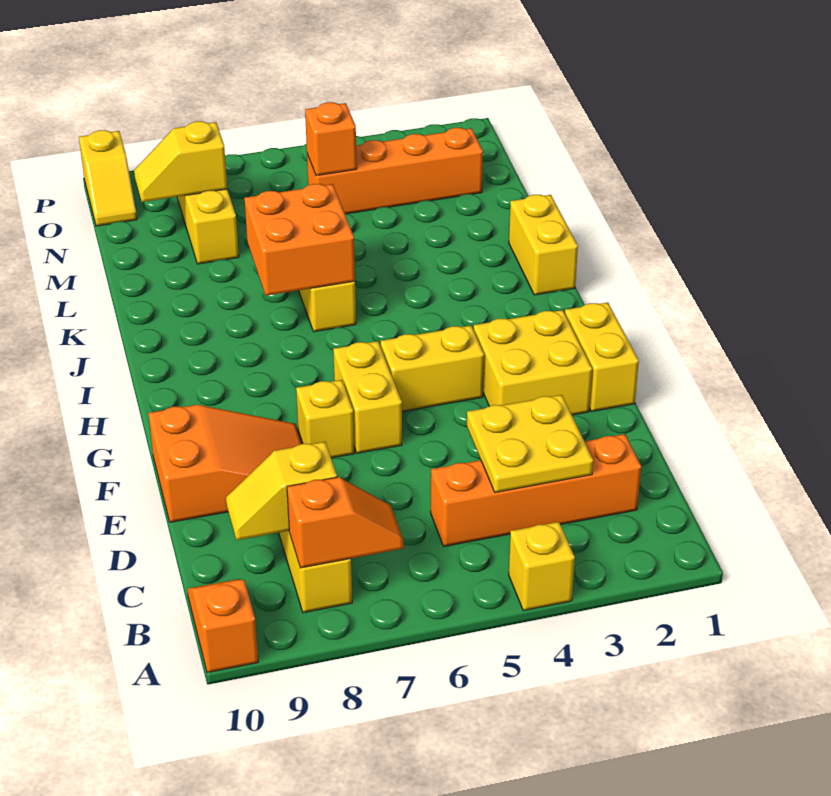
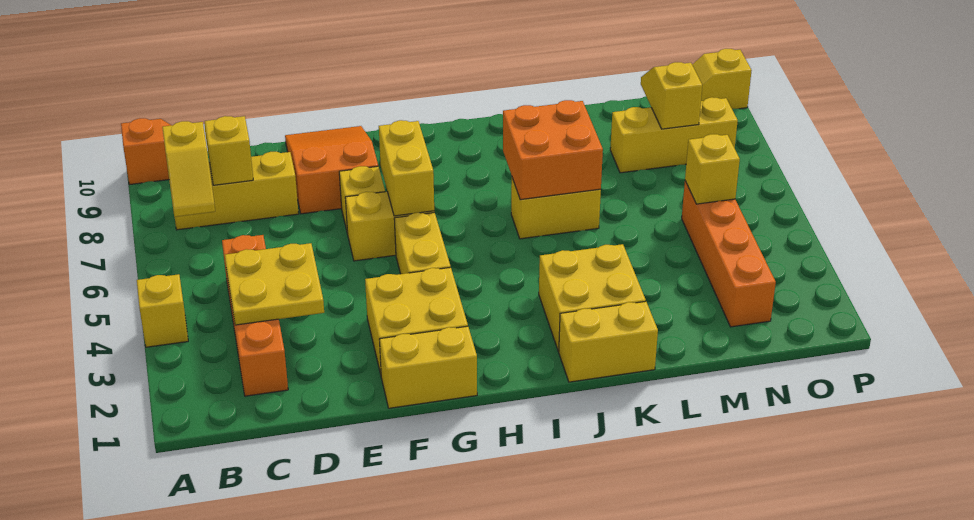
orange 1x2 slope [287,477,404,568] -> yellow 1x2 slope [162,121,215,217]
orange 2x3 slope [148,405,302,522] -> orange 2x3 slope turned to [285,126,378,214]
none -> yellow 1x2 brick [379,120,434,216]
none -> yellow 2x2 brick [539,244,646,352]
orange 1x1 brick [305,102,357,176] -> yellow 1x1 brick [685,134,740,204]

